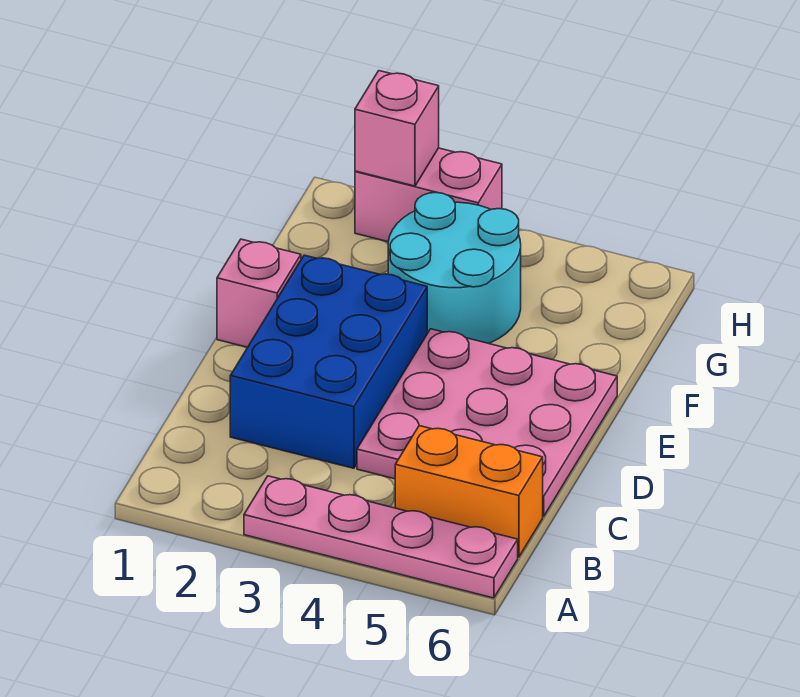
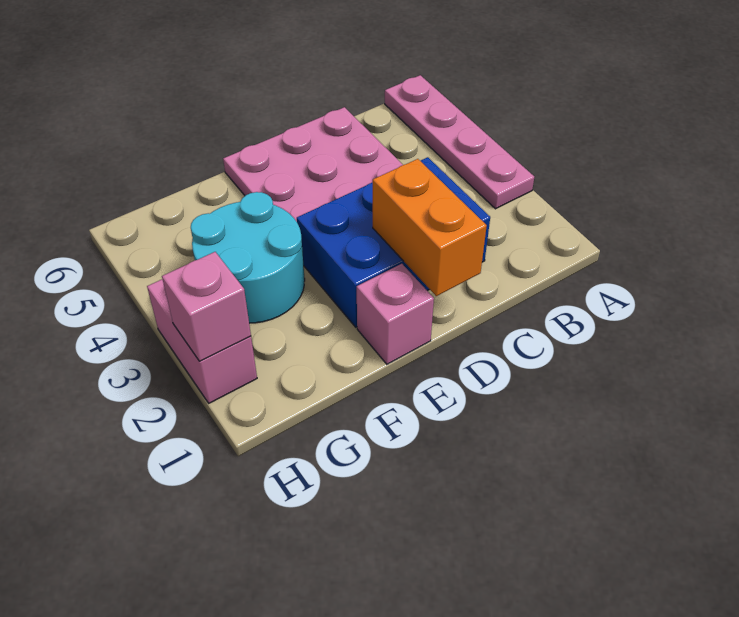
orange 1x2 brick [395,426,543,557] -> orange 1x2 brick moved to [373,159,487,296]

